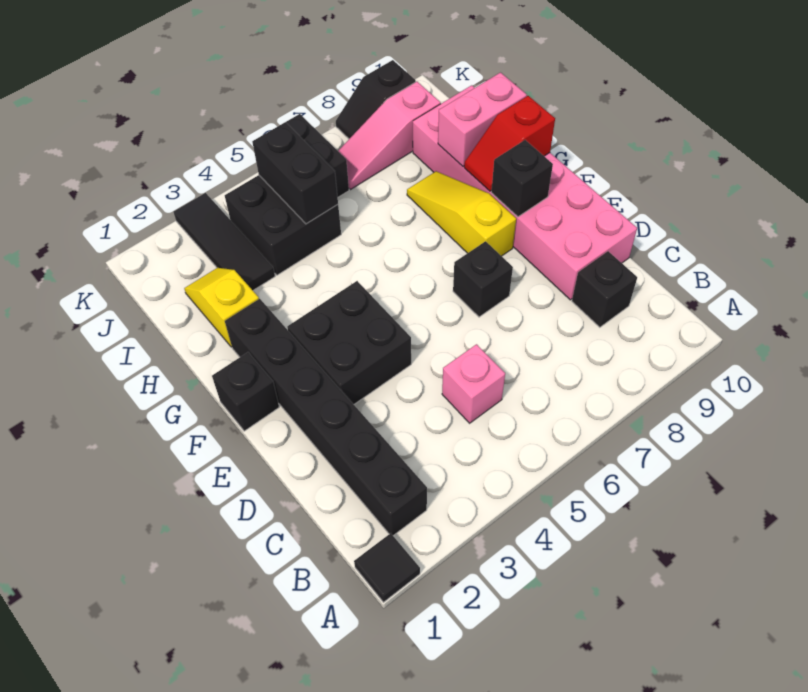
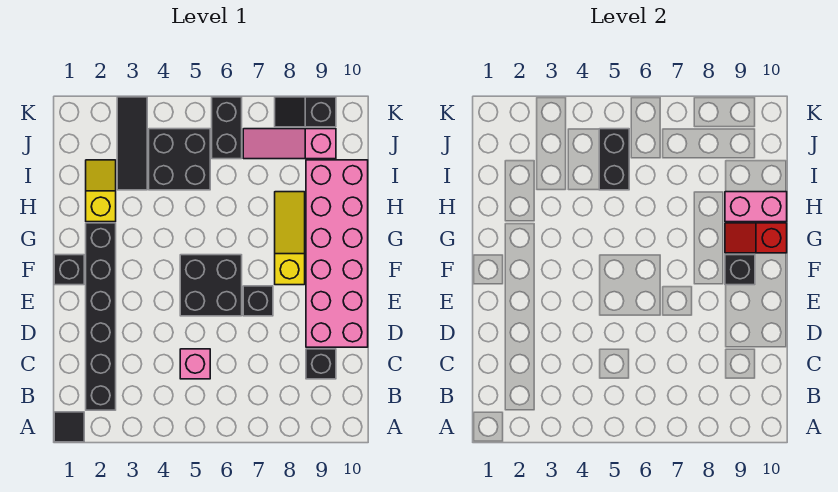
black 2x2 brick [287,281,411,404] -> black 2x2 brick moved to [180,255,242,316]

